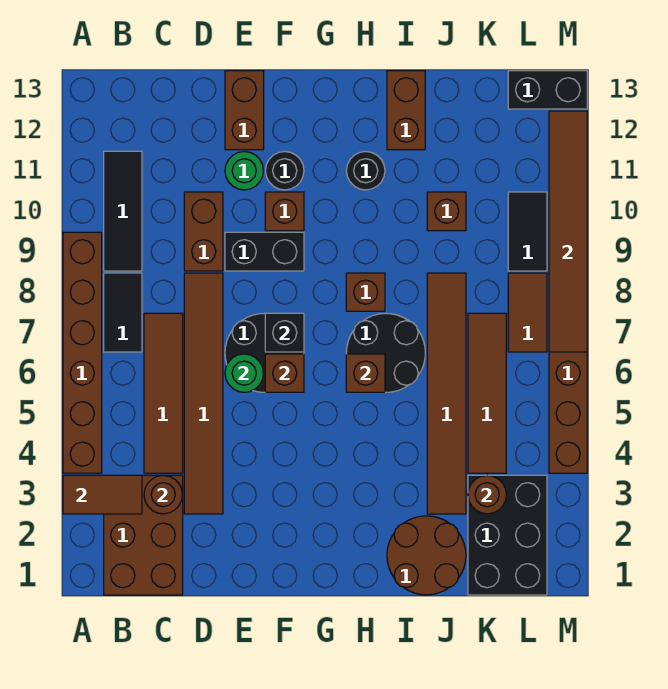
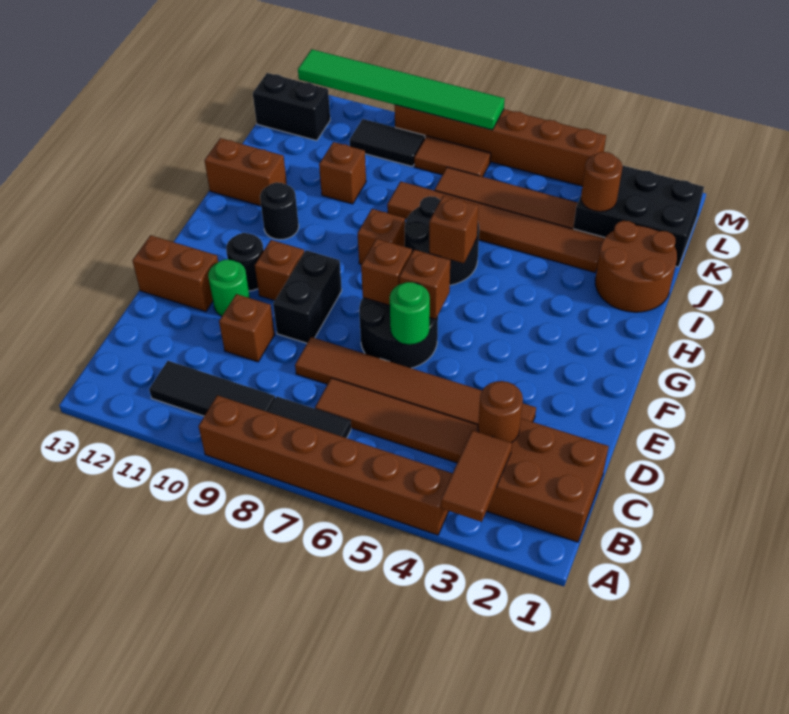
brown 1x2 brick [184,192,223,271] -> brown 1x1 brick [219,294,275,362]
black 1x1 brick [265,313,304,352] -> brown 1x1 brick [361,239,412,305]
black 1x2 brick [508,71,587,109] -> black 1x2 brick turned to [253,73,330,141]
brown 1x6 tile [549,111,587,352] -> green 1x6 tile [298,49,505,130]

